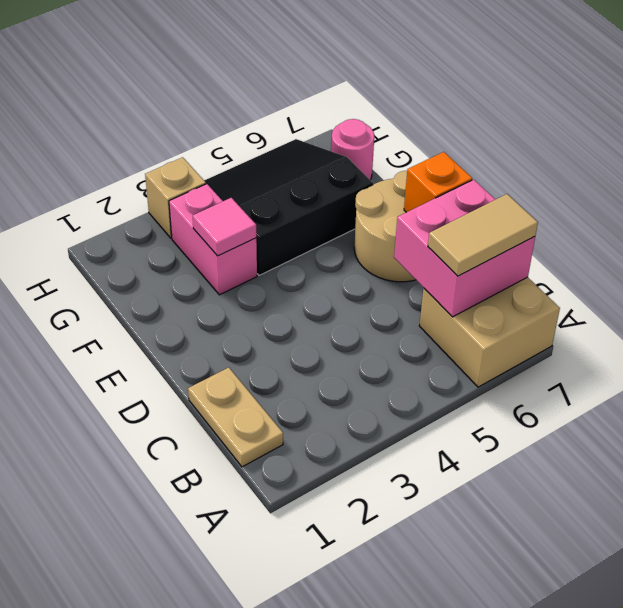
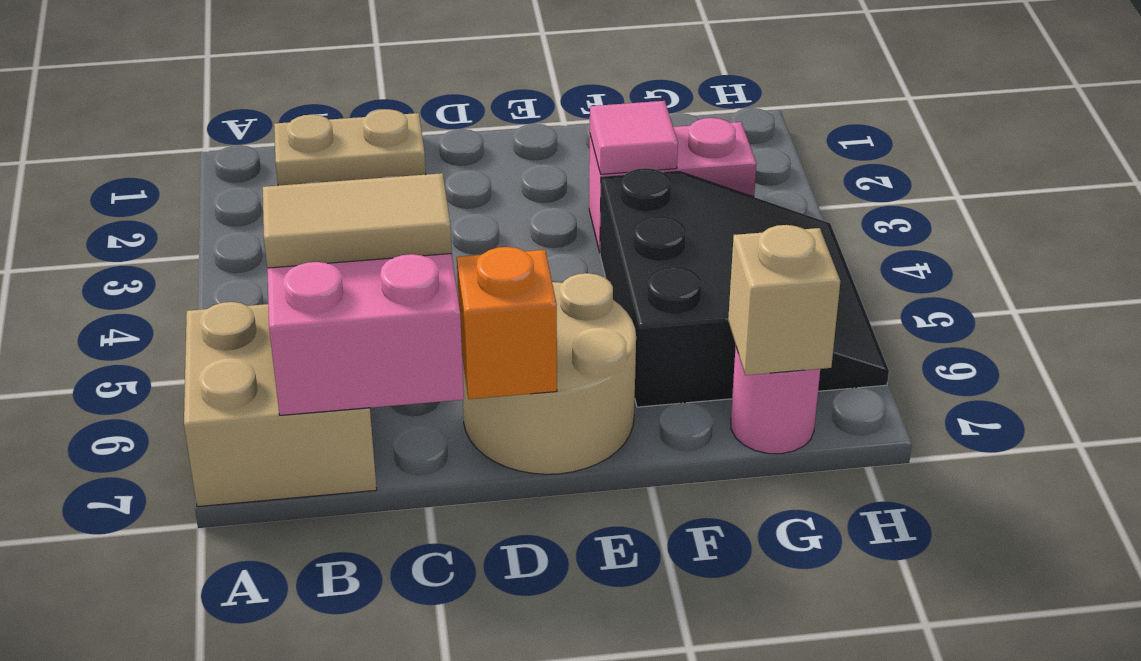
tan 1x2 tile [428,194,538,276] -> tan 1x2 tile turned to [263,173,452,268]
tan 1x1 brick [145,157,206,238] -> tan 1x1 brick moved to [728,225,840,375]

